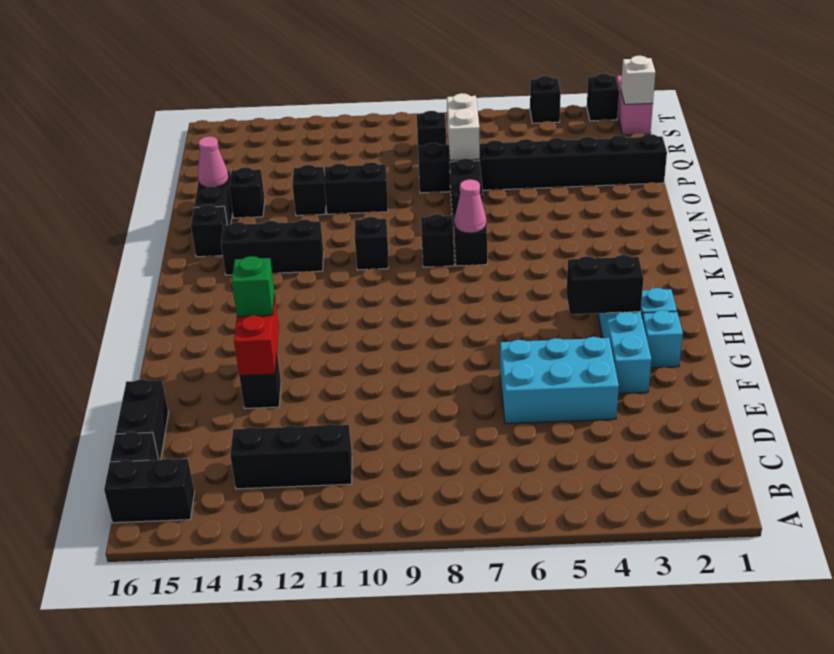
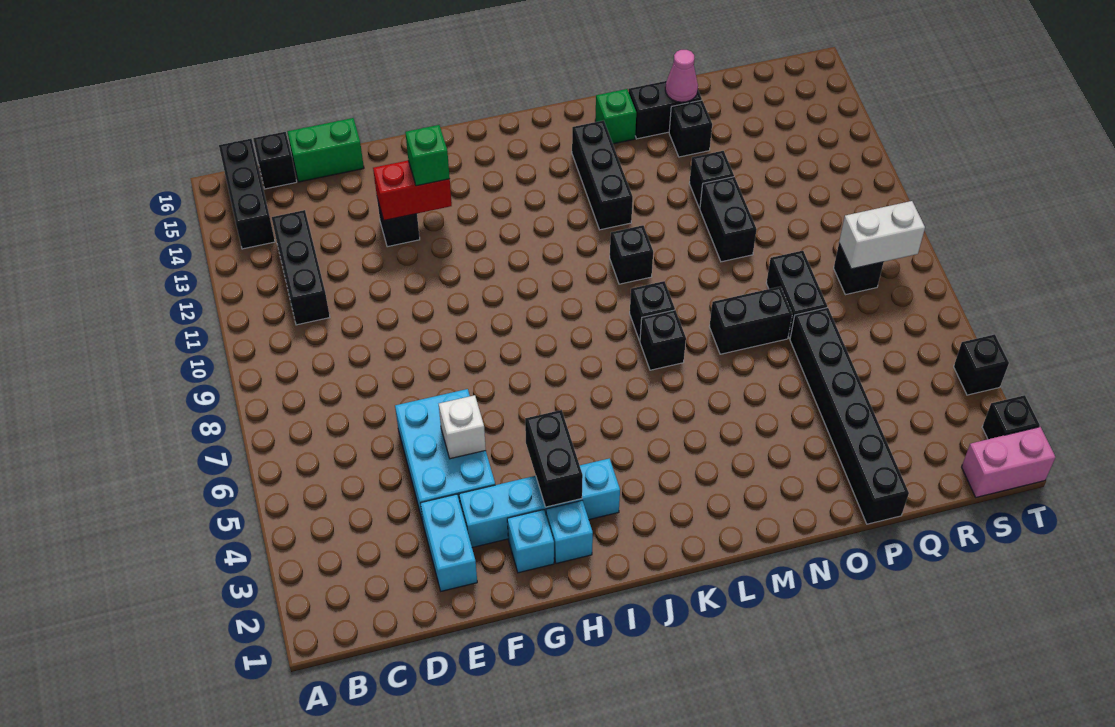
black 1x2 brick [104,459,194,523] -> black 1x3 brick [219,139,275,249]
black 1x2 brick [116,379,169,460] -> green 1x2 brick [287,118,364,182]
none -> cyan 1x2 brick [420,494,477,591]
pink 1x1 cone [454,179,486,233] -> none
black 1x1 brick [191,205,227,257] -> green 1x1 brick [595,89,636,144]
white 1x2 brick [447,93,480,161] -> white 1x2 brick moved to [839,201,925,269]
white 1x1 brick [621,56,656,105] -> white 1x1 brick moved to [439,395,486,459]

